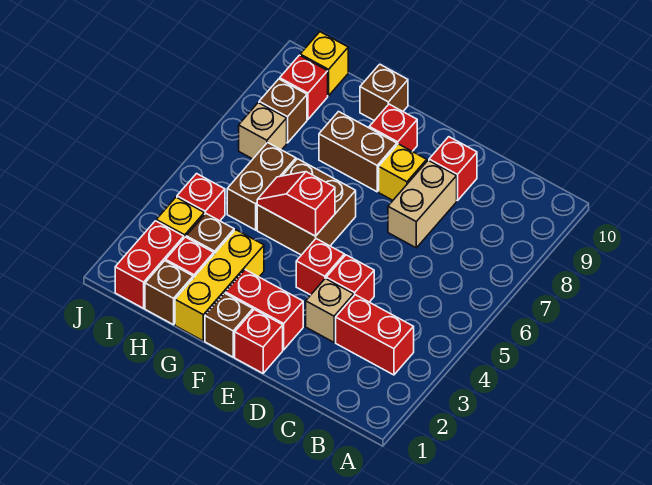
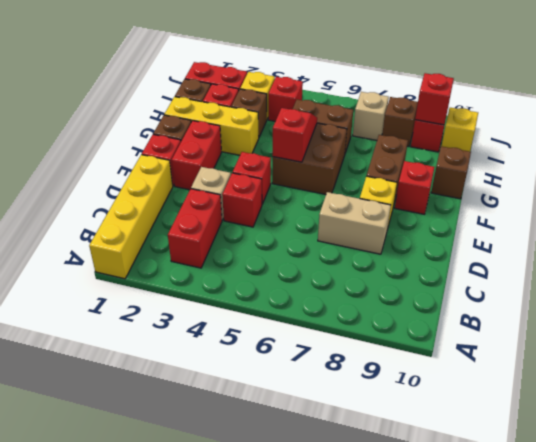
none -> yellow 1x4 brick [89,155,173,279]
red 1x1 brick [429,137,477,201] -> red 1x1 brick moved to [415,73,454,125]

